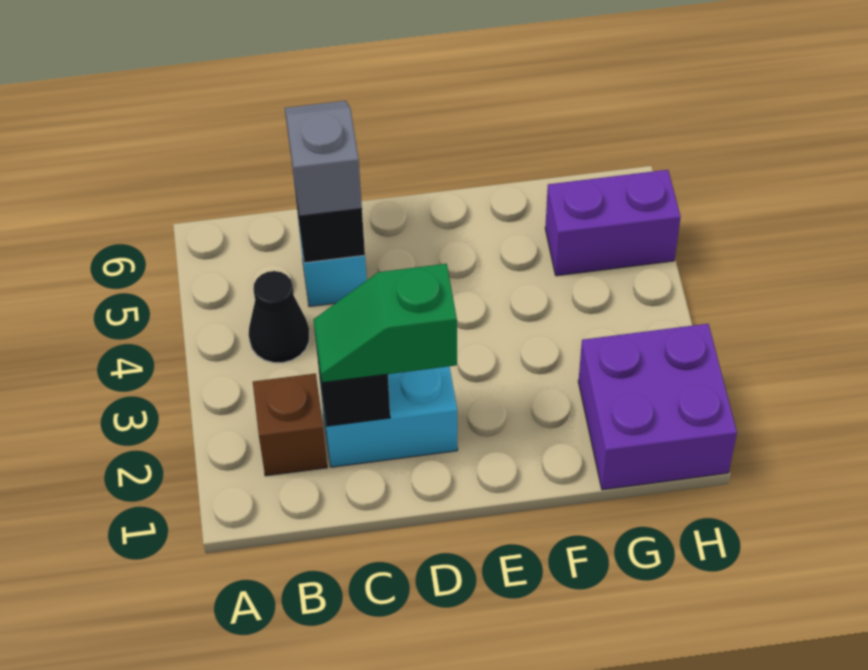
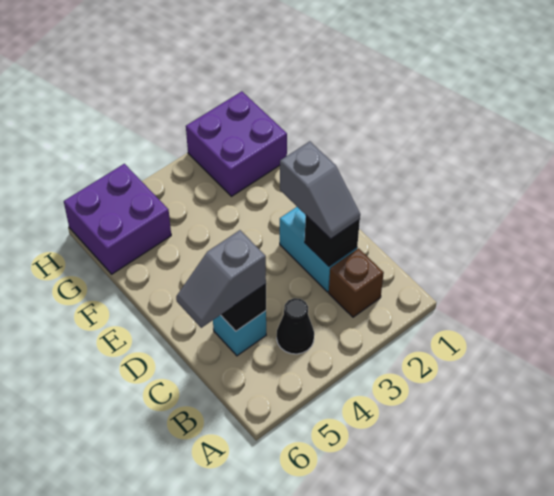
green 1x2 slope [313,264,457,383] -> grey 1x2 slope [280,141,360,239]
purple 1x2 brick [545,170,681,276] -> purple 2x2 brick [64,164,171,274]

